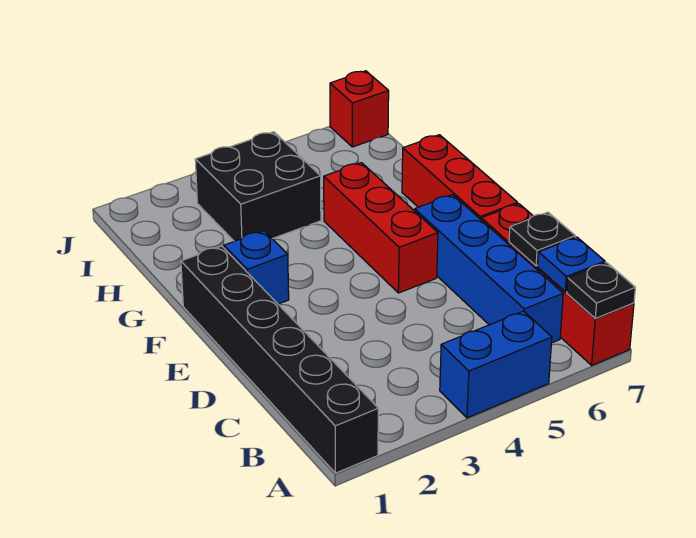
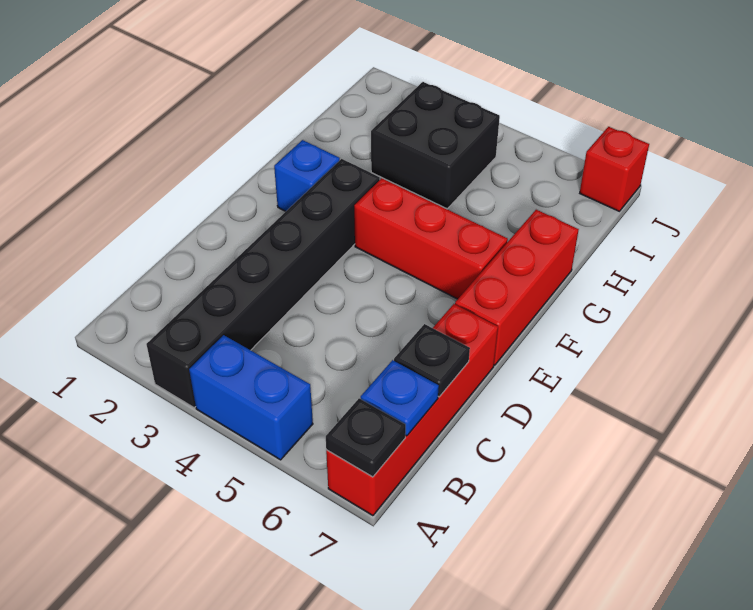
black 1x6 brick [181,246,378,473] -> black 1x6 brick moved to [146,159,380,408]
blue 1x4 brick [415,195,563,343] -> none
red 1x3 brick [324,163,438,293] -> red 1x3 brick turned to [354,178,508,299]

